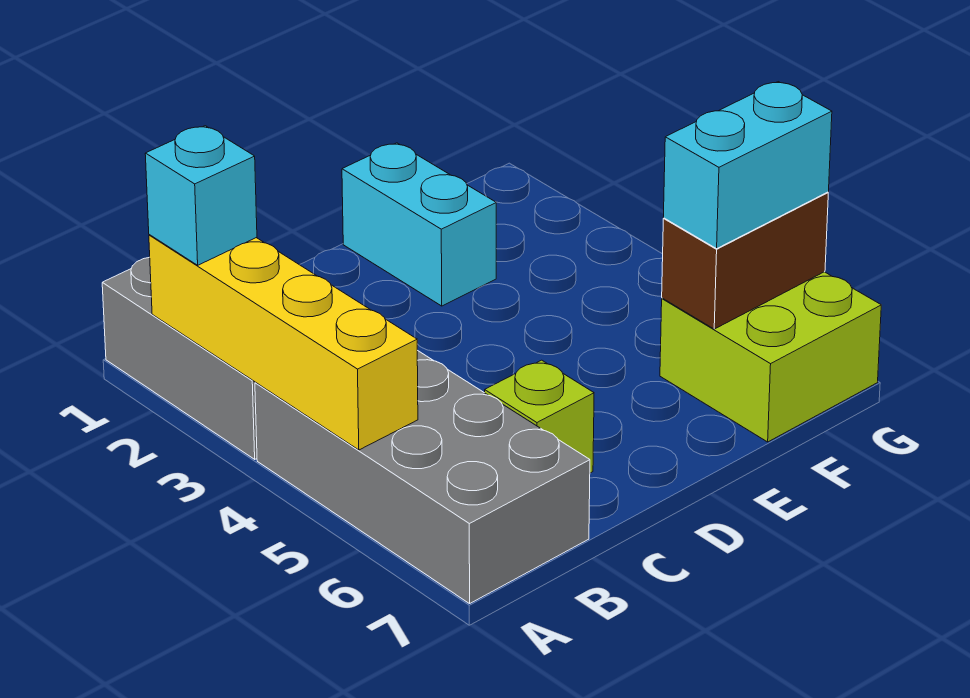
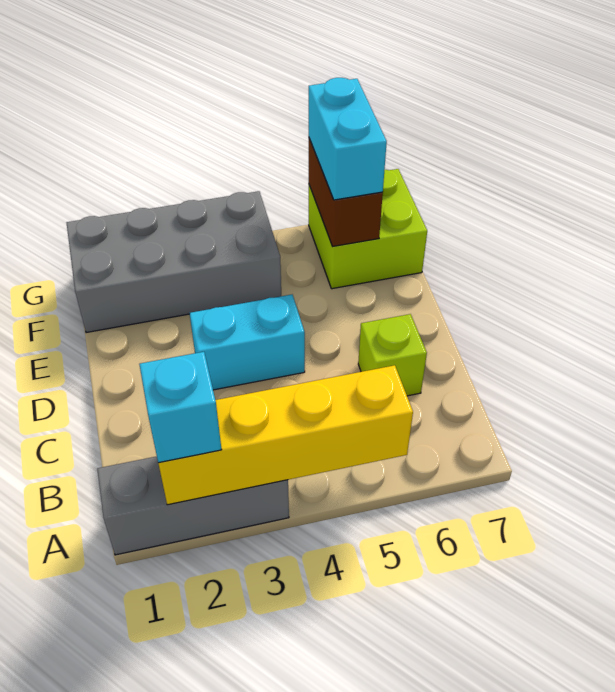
grey 2x4 brick [255,350,590,604] -> grey 2x4 brick moved to [67,191,281,333]
cyan 1x2 brick [342,143,496,306] -> cyan 1x2 brick moved to [190,295,305,390]

